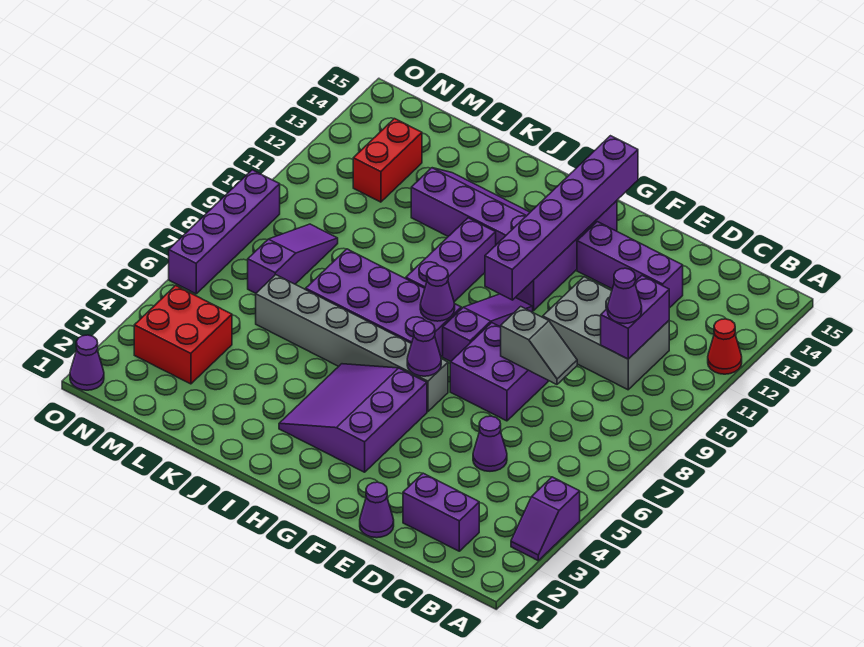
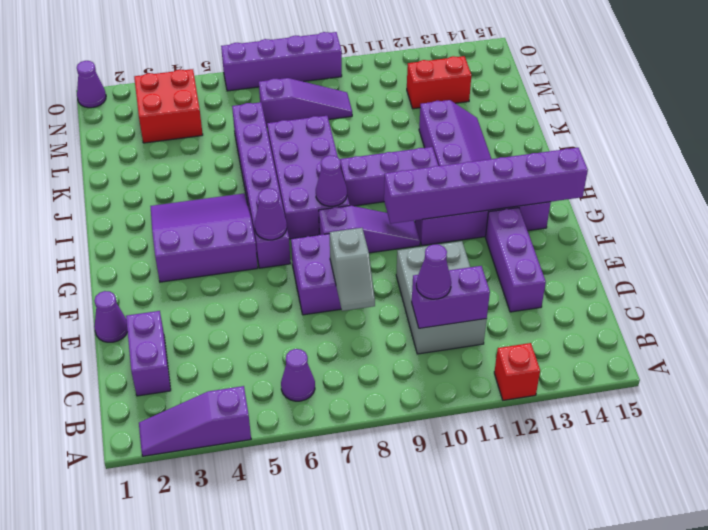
purple 1x2 slope [511,477,580,560] -> purple 1x3 slope [139,386,251,456]
red 1x1 cone [708,319,742,374] -> red 1x1 brick [494,343,540,400]
purple 1x1 cone [473,416,507,471] -> purple 1x1 cone moved to [281,349,315,401]
grey 1x6 brick [256,275,448,412] -> purple 1x6 brick [232,102,291,268]

